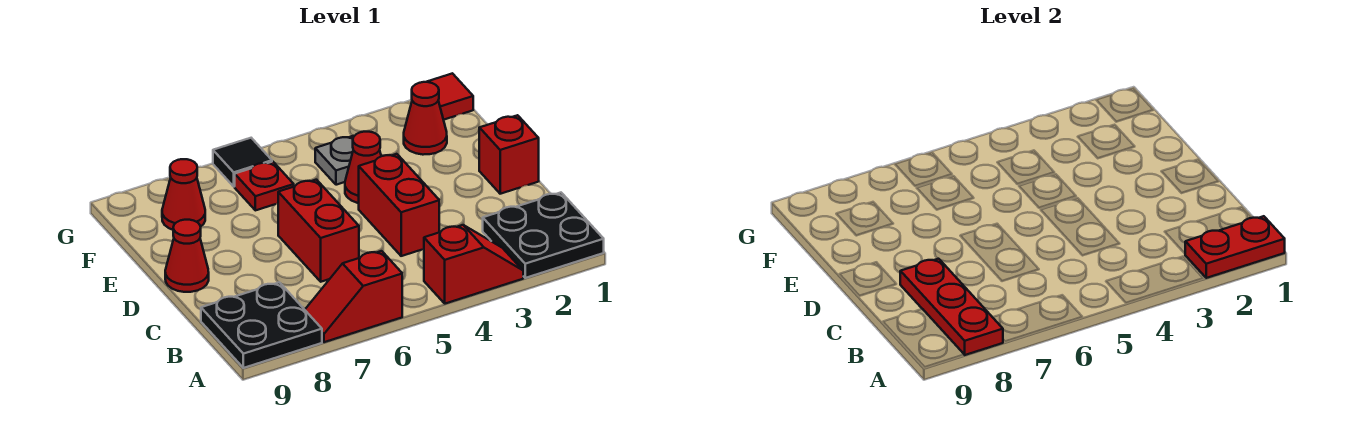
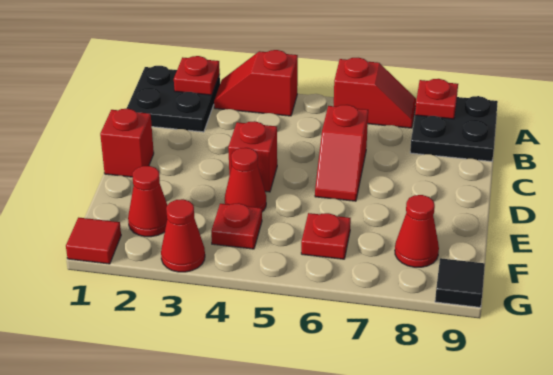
red 1x2 plate [1185,216,1285,278] -> red 1x1 plate [174,56,220,95]
red 1x3 plate [900,259,1003,355] -> red 1x1 plate [415,79,458,119]
red 1x2 brick [359,154,439,256] -> red 1x1 brick [228,121,277,192]
red 1x2 brick [278,180,359,282] -> red 1x2 slope [315,105,368,201]
red 1x1 cone [165,220,209,292] -> red 1x1 cone moved to [161,199,205,272]
grey 1x1 plate [315,136,354,185] -> red 1x1 plate [211,203,262,249]
black 1x1 tile [213,138,272,187] -> black 1x1 tile moved to [435,258,485,307]

